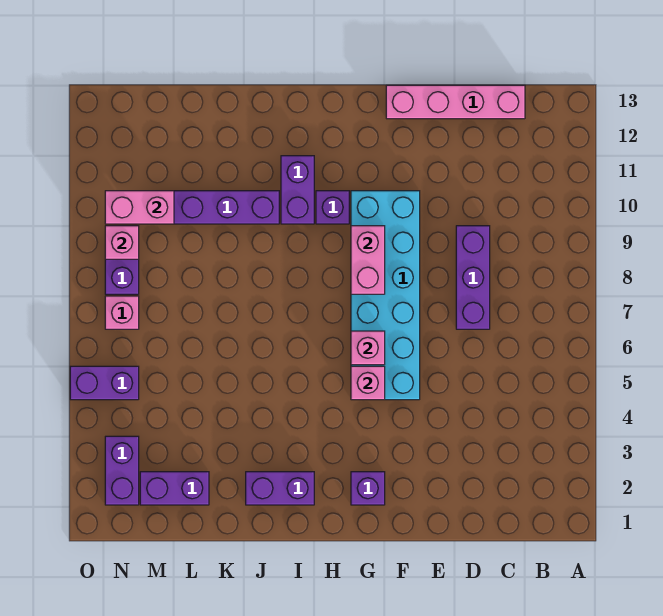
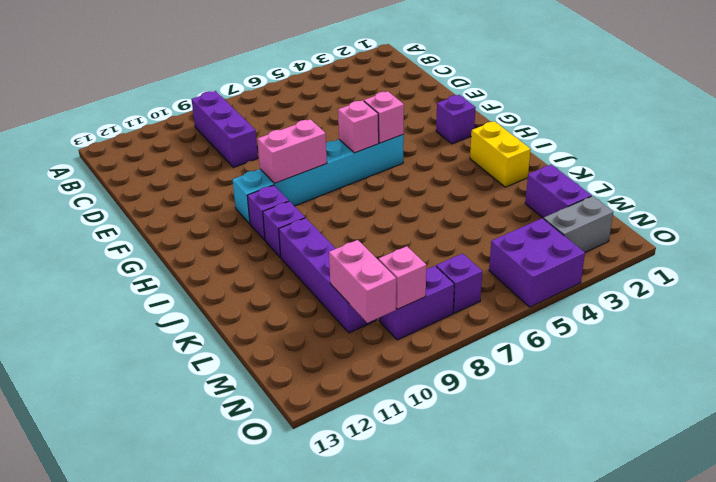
pink 1x4 brick [386,85,525,119] -> none
purple 1x3 brick [456,226,490,329] -> purple 1x3 brick turned to [192,91,258,168]
cyan 2x6 brick [351,191,420,400] -> cyan 1x6 brick [233,135,404,224]
purple 1x2 brick [246,472,314,505] -> yellow 1x2 brick [470,121,531,187]
purple 1x2 brick [281,156,314,224] -> purple 1x1 brick [263,201,305,258]
purple 1x2 brick [105,436,139,505] -> grey 1x2 brick [544,196,613,252]
purple 1x2 brick [70,366,139,400] -> purple 2x2 brick [489,218,585,307]
pink 1x1 brick [105,296,139,329] -> purple 1x1 brick [436,253,482,313]

